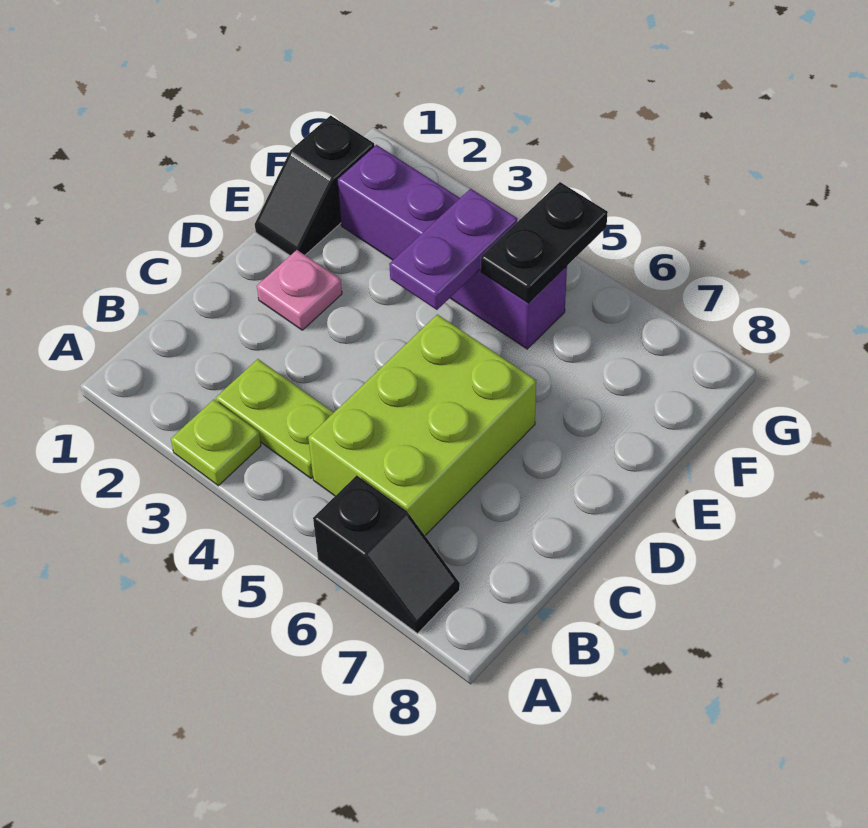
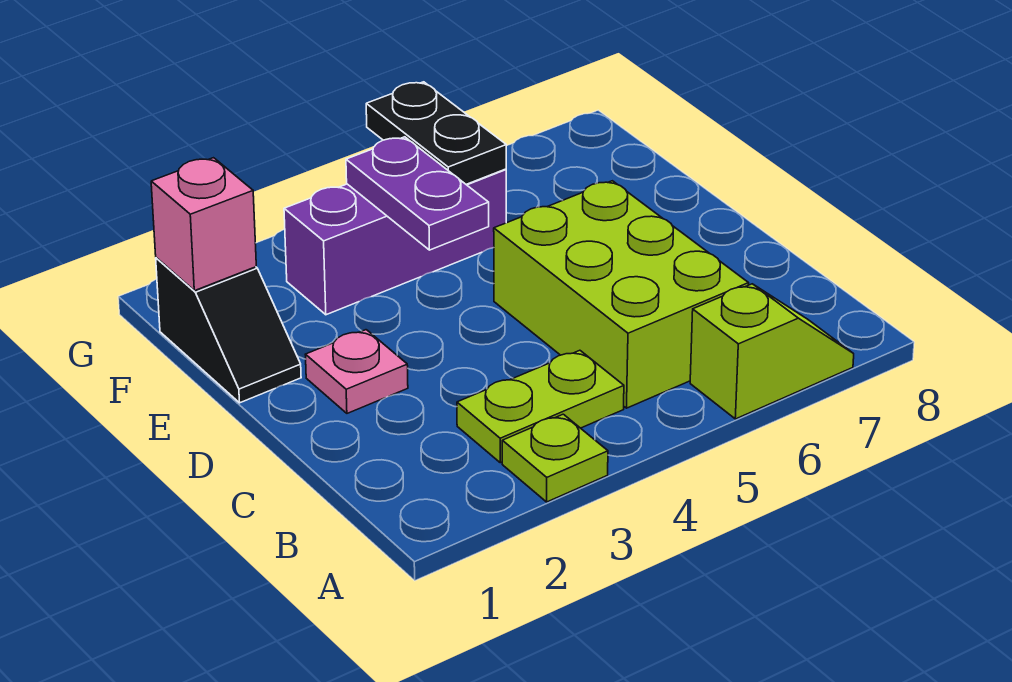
black 1x2 slope [313,475,460,633] -> lime 1x2 slope [690,284,854,419]
none -> pink 1x1 brick [151,158,256,291]
purple 1x4 brick [337,145,567,349] -> purple 1x3 brick [284,169,506,315]

